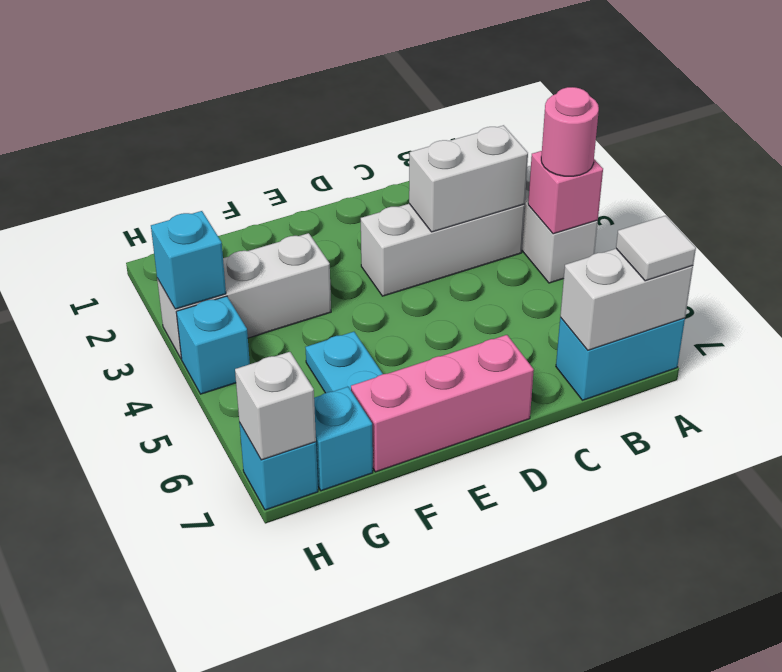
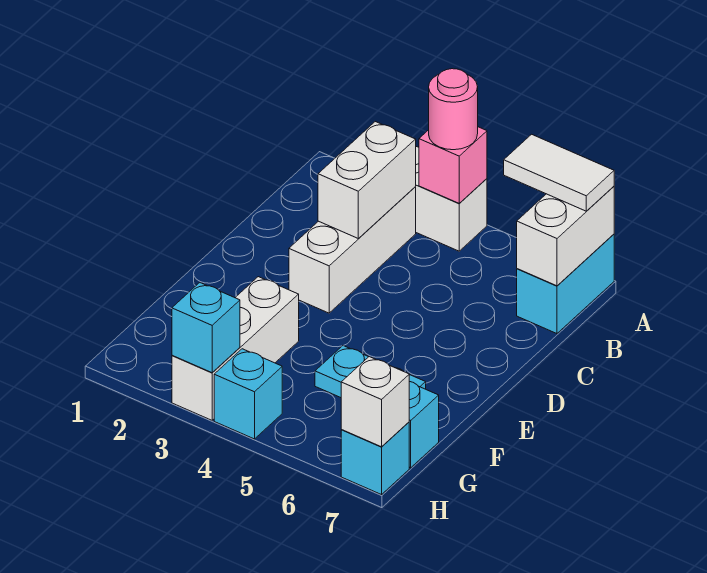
white 1x1 tile [616,216,696,281] -> white 1x2 tile [504,134,614,211]
pink 1x3 brick [351,335,534,472] -> none

